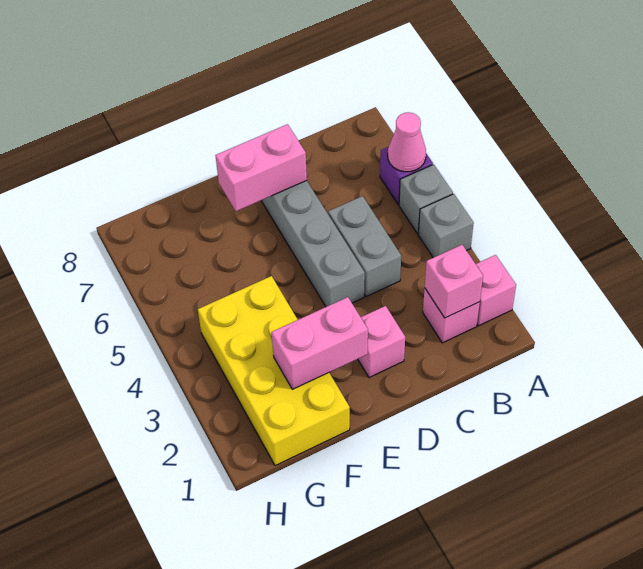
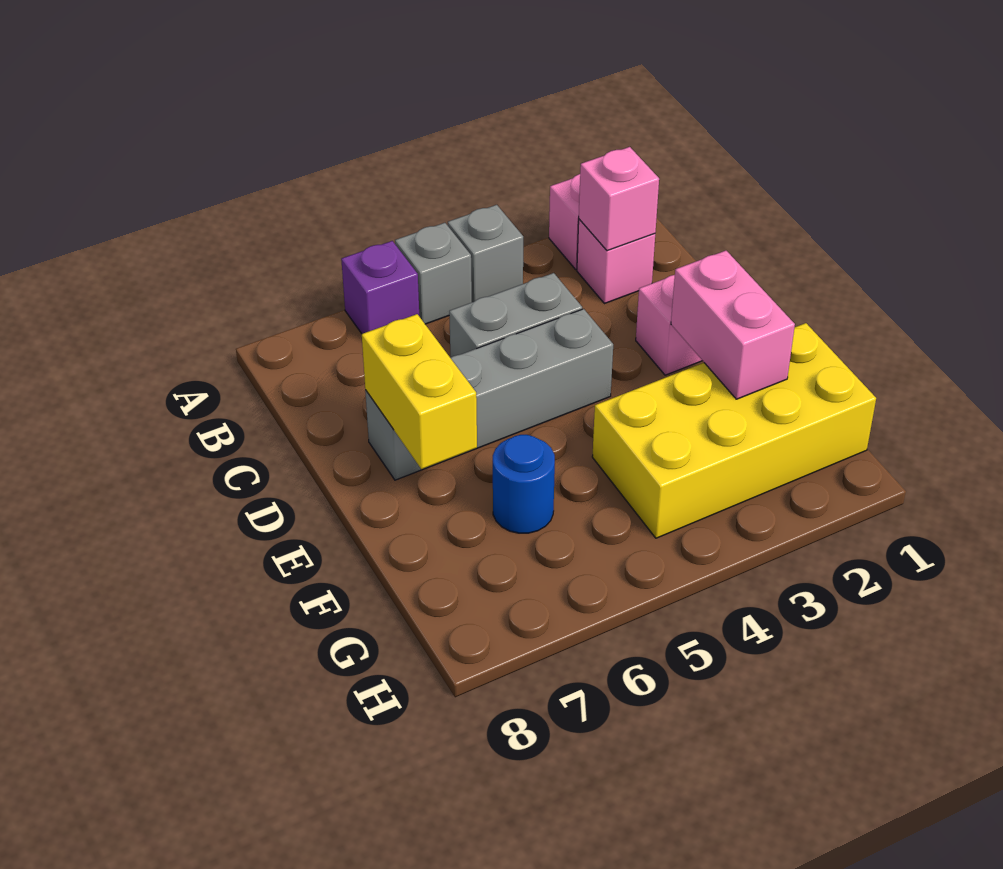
pink 1x1 cone [388,112,426,172] -> none
pink 1x2 brick [215,124,307,211] -> yellow 1x2 brick [362,314,477,469]
none -> blue 1x1 round brick [493,435,555,533]

